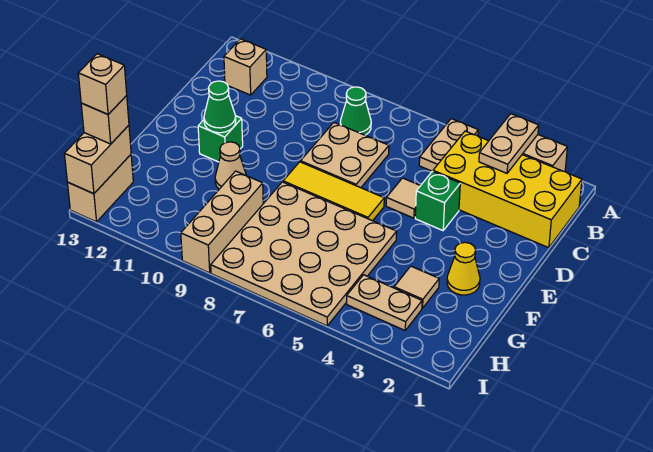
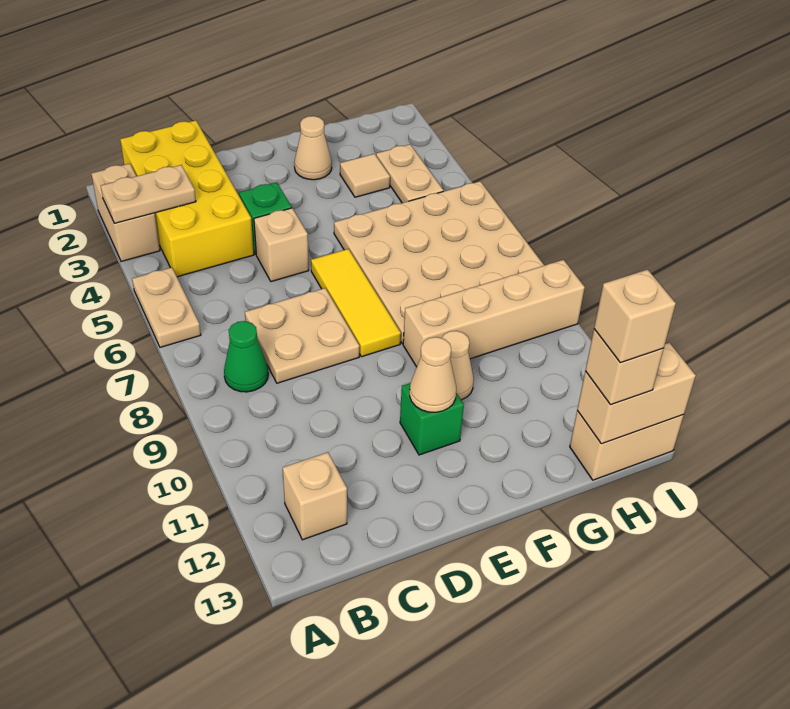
tan 1x2 plate [419,119,478,171] -> tan 1x2 plate turned to [132,267,201,347]
tan 1x1 tile [386,178,420,218] -> tan 1x1 brick [254,208,309,282]
green 1x1 cone [204,81,236,133] -> tan 1x1 cone [410,337,456,412]
yellow 1x1 cone [447,242,480,295] -> tan 1x1 cone [294,116,332,180]
tan 1x3 brick [181,171,263,273] -> tan 1x4 brick [403,260,585,367]

